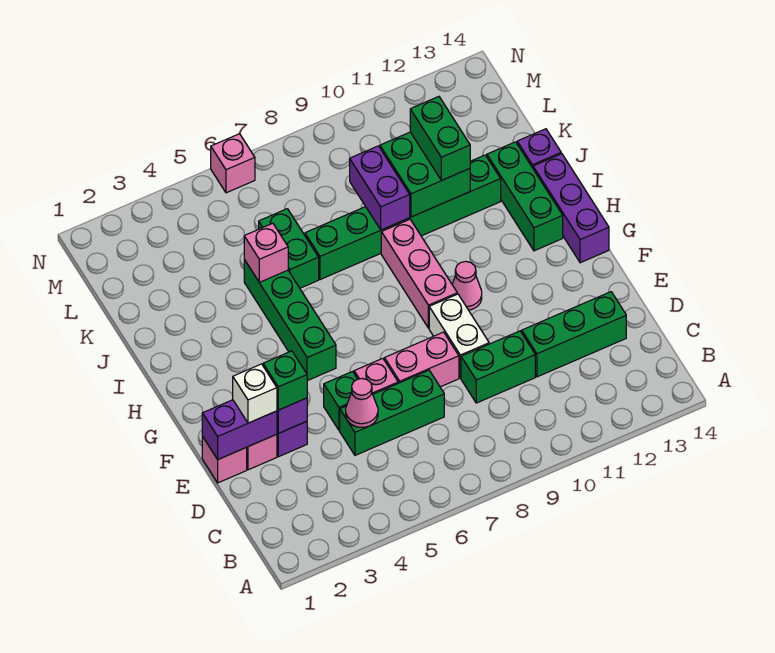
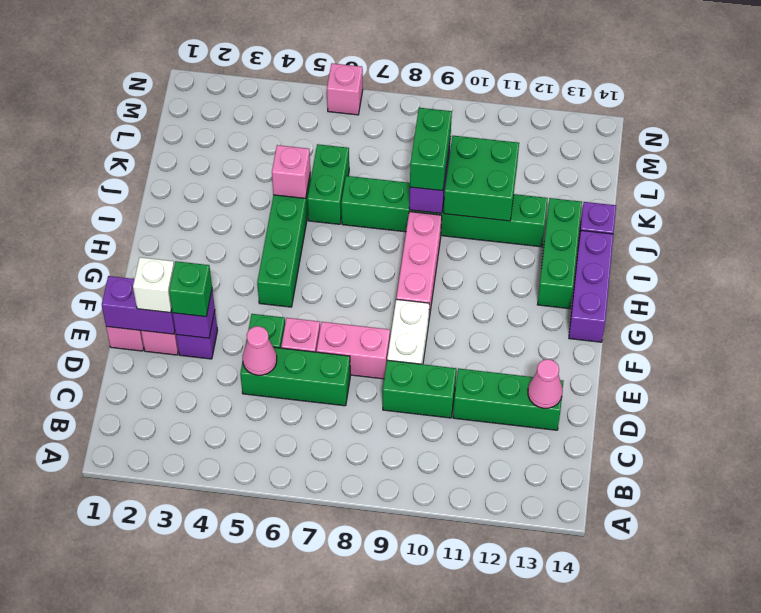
pink 1x1 cone [452,262,482,310] -> pink 1x1 cone moved to [528,359,563,408]
green 1x2 brick [410,97,470,181] -> green 1x2 brick moved to [410,108,452,191]

